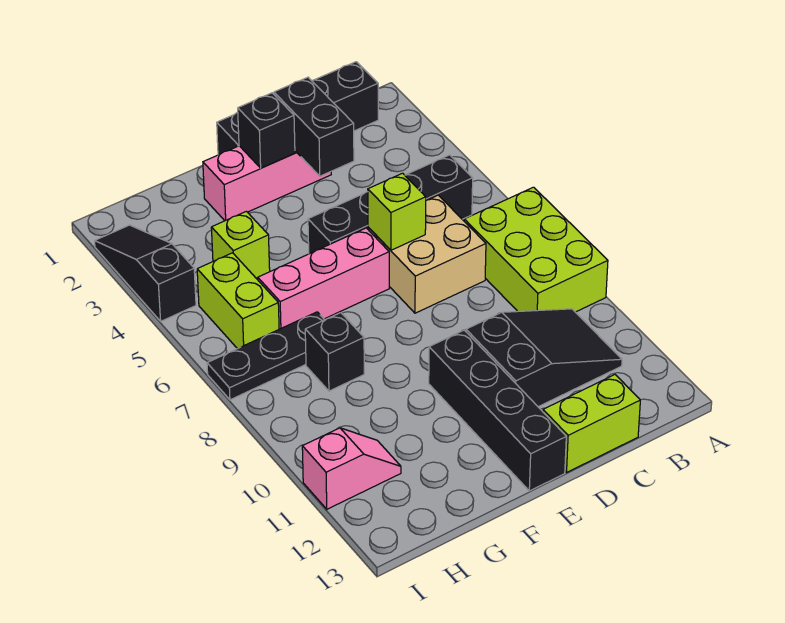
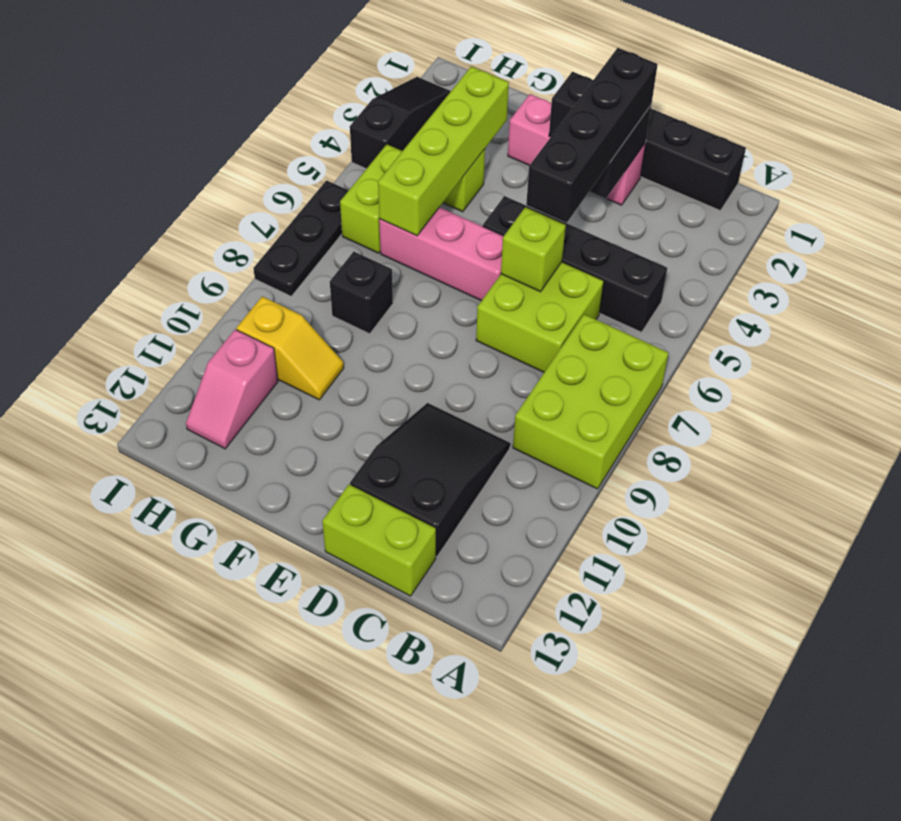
black 2x3 slope [466,309,622,407] -> black 2x3 slope turned to [350,403,510,557]
tan 2x2 brick [368,195,486,313] -> lime 2x2 brick [476,262,604,372]
black 1x4 brick [429,330,566,491] -> black 1x4 brick moved to [526,48,658,223]
none -> lime 1x4 brick [378,66,509,236]
black 1x3 plate [207,312,324,400] -> black 1x3 plate turned to [253,180,349,296]
none -> yellow 1x2 slope [237,296,344,400]
pink 1x2 slope [302,428,401,509] -> pink 1x2 slope turned to [186,329,278,449]

